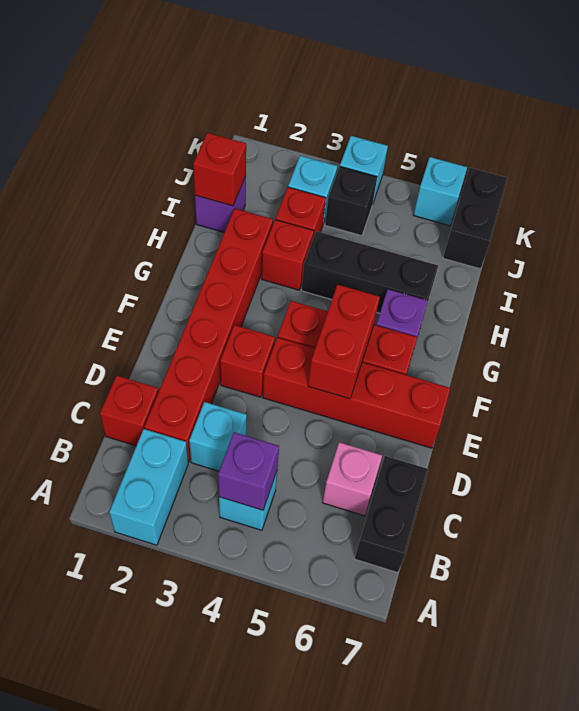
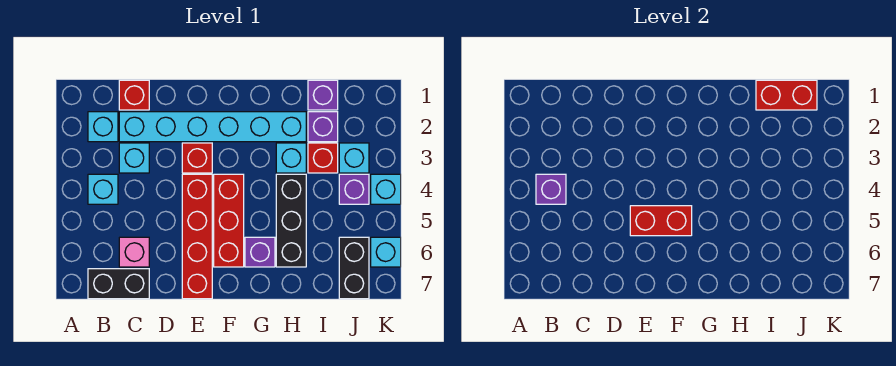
cyan 1x2 brick [109,429,188,545] -> cyan 1x1 brick [88,112,118,142]
red 1x6 brick [144,209,273,462] -> cyan 1x6 brick [119,112,306,142]
red 1x1 brick [261,220,314,290] -> cyan 1x1 brick [276,143,306,173]
red 1x1 brick [193,133,246,206] -> red 1x2 brick [756,80,817,110]
none -> purple 1x1 brick [308,112,338,142]
black 1x1 brick [325,167,377,236] -> purple 1x1 brick [339,174,369,204]
black 1x2 brick [443,168,507,269] -> black 1x2 brick turned to [339,237,369,299]

